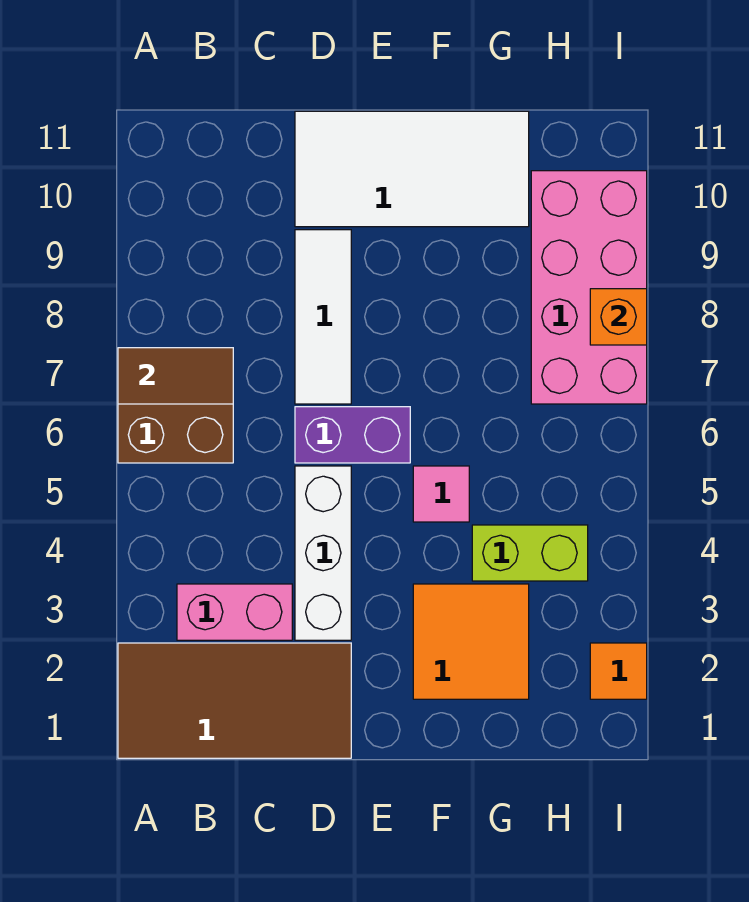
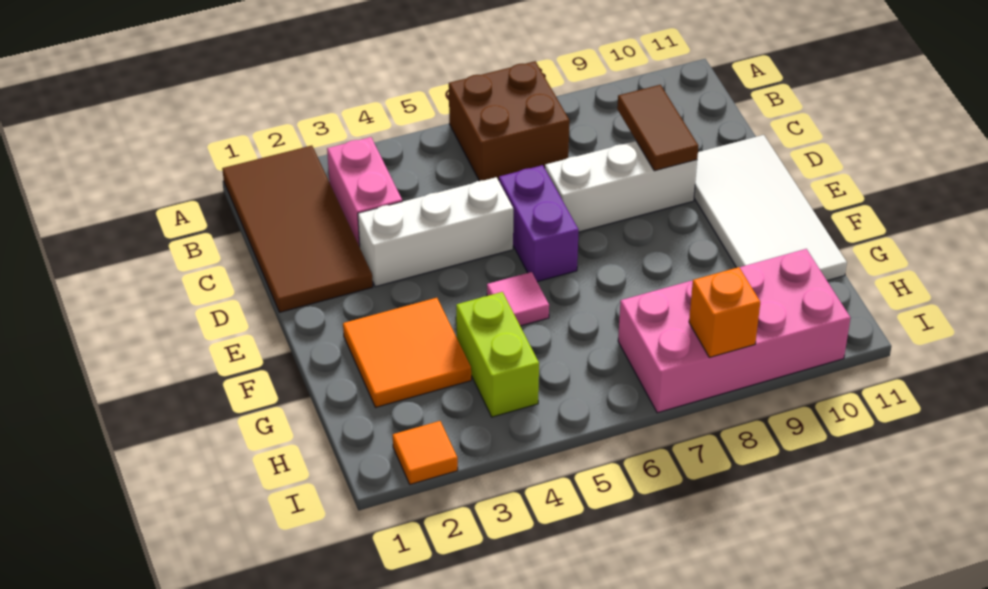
brown 1x2 tile [118,348,233,404] -> brown 1x2 tile moved to [617,85,698,171]
white 1x3 tile [295,230,351,404] -> white 1x3 brick [545,141,697,232]

